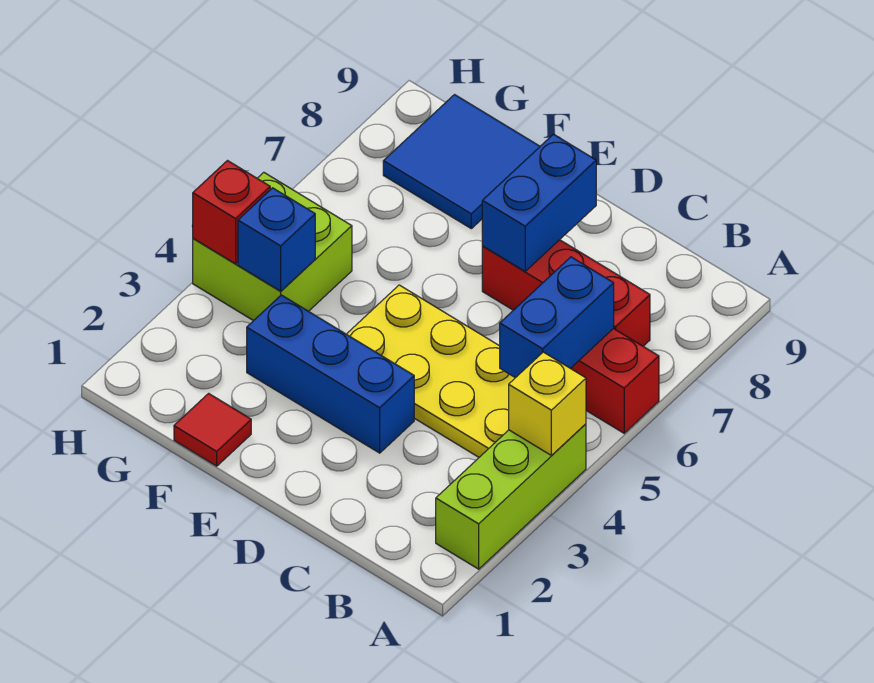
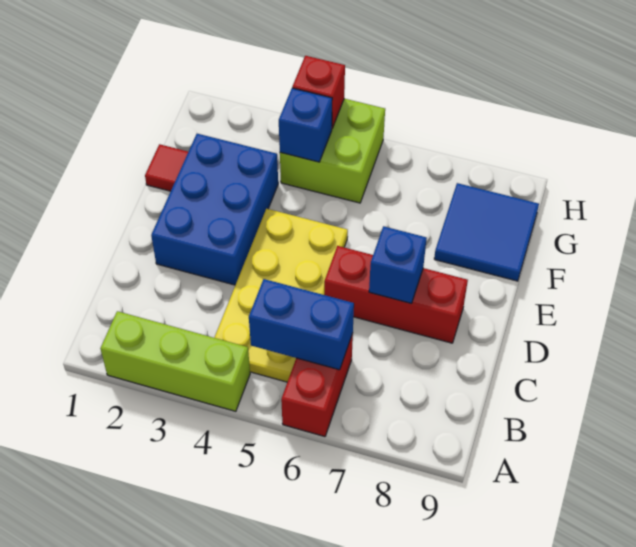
yellow 1x1 brick [509,352,586,455] -> none
red 1x3 brick [482,240,650,346] -> red 1x3 brick turned to [324,246,468,343]
blue 1x3 brick [247,295,414,453] -> blue 2x3 brick [151,134,278,285]
blue 1x2 brick [482,134,596,271] -> blue 1x1 brick [369,226,427,303]

